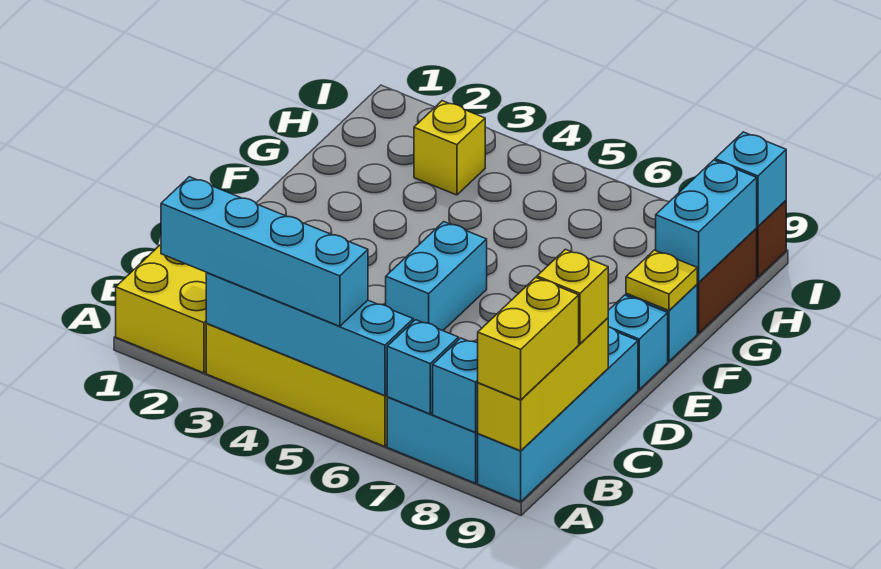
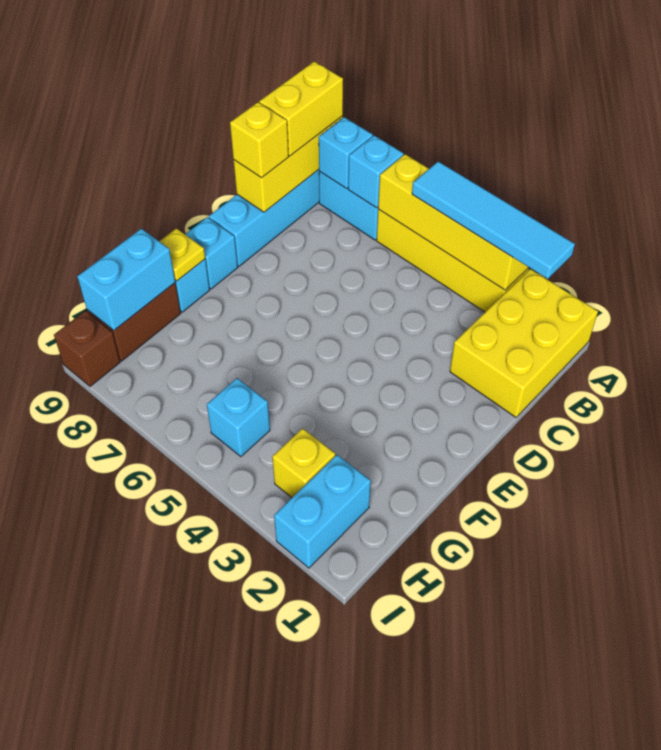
cyan 1x4 brick [161,177,368,326] -> cyan 1x4 tile [412,162,575,279]
cyan 1x4 brick [206,273,413,396] -> yellow 1x4 brick [378,154,529,290]
cyan 1x2 brick [386,222,487,331] -> cyan 1x2 brick moved to [274,455,371,568]
cyan 1x1 brick [715,132,786,226] -> cyan 1x1 brick moved to [207,378,270,457]

